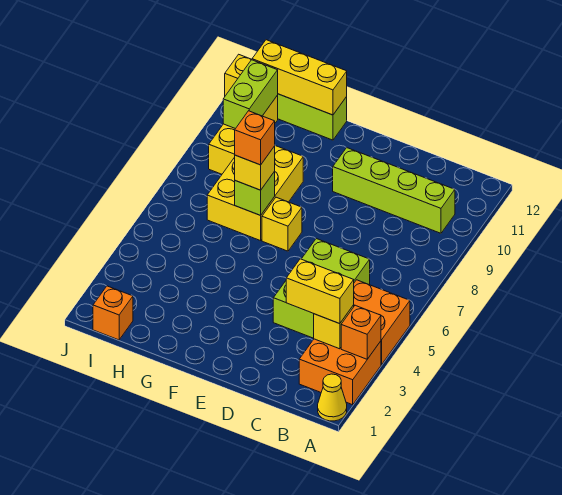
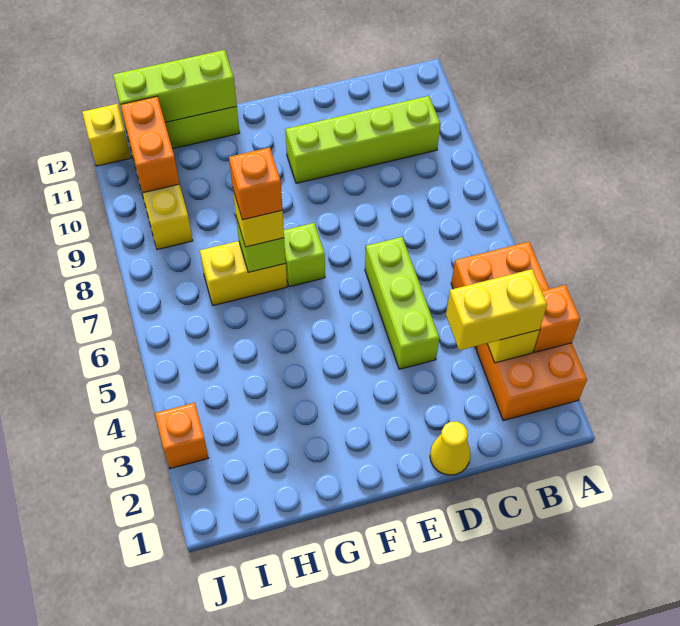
yellow 1x1 cone [318,374,347,421] -> yellow 1x1 cone moved to [430,421,471,475]
lime 2x3 brick [273,239,370,338] -> lime 1x3 brick [365,237,439,369]
yellow 1x1 brick [262,197,302,251] -> lime 1x1 brick [284,223,325,287]
yellow 2x3 brick [207,146,303,241] -> yellow 1x2 brick [200,241,287,305]
yellow 1x3 brick [252,40,347,115] -> lime 1x3 brick [113,50,237,122]
orange 1x1 brick [93,286,133,340] -> orange 1x1 brick moved to [155,403,208,469]
lime 1x2 brick [223,60,278,129] -> orange 1x2 brick [121,96,179,193]

